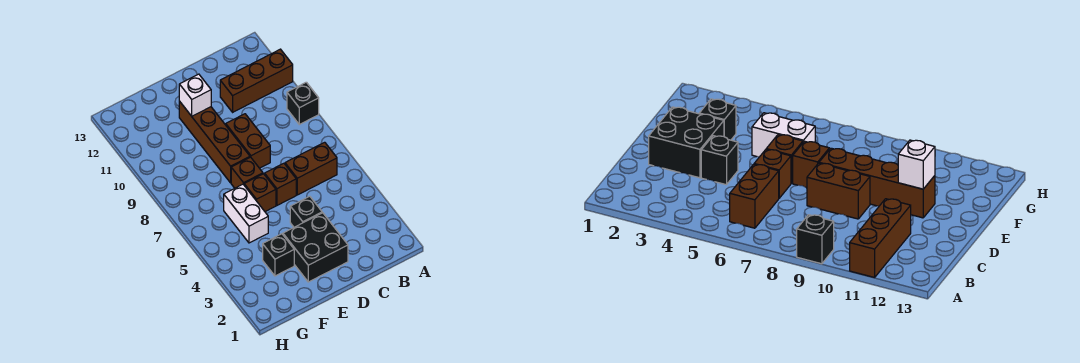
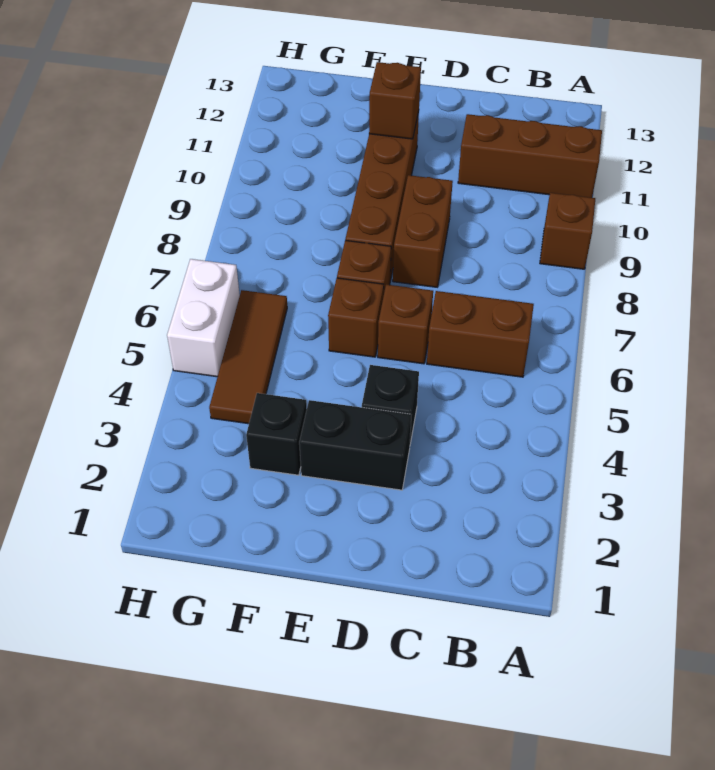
black 1x1 brick [287,82,319,124] -> brown 1x1 brick [540,193,595,269]
black 2x2 brick [283,213,348,282] -> black 1x2 brick [299,400,412,490]
white 1x1 brick [179,74,211,116] -> brown 1x1 brick [369,62,421,139]
white 1x2 brick [224,184,268,243] -> white 1x2 brick moved to [167,259,240,377]
none -> brown 1x3 tile [209,290,287,424]

